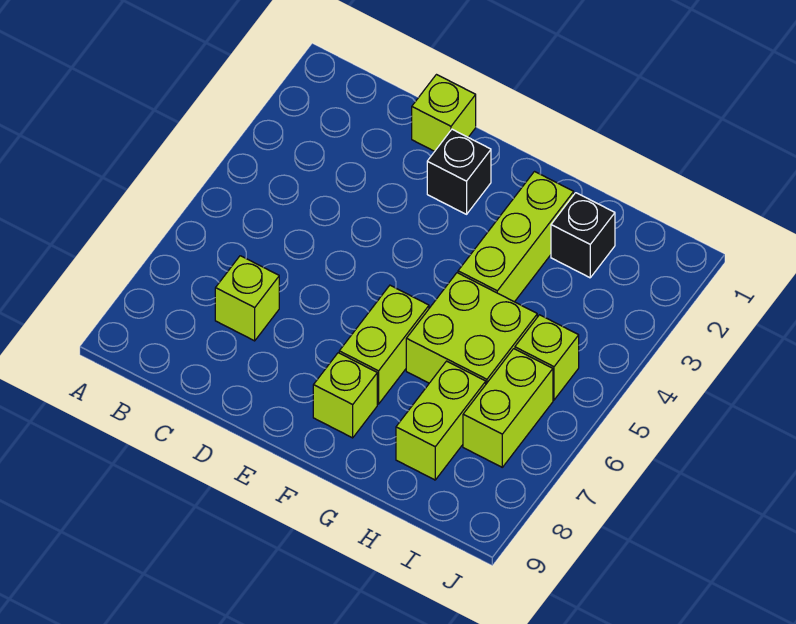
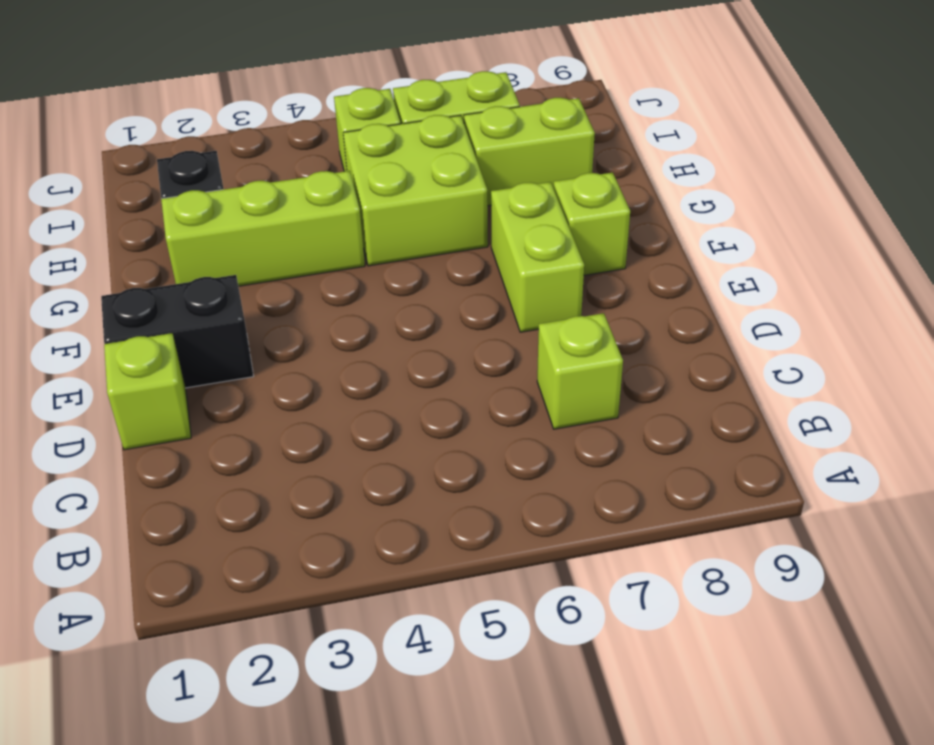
black 1x1 brick [427,129,491,214] -> black 1x2 brick [101,275,253,388]
lime 1x2 brick [339,285,429,404] -> lime 1x2 brick turned to [491,182,584,332]

